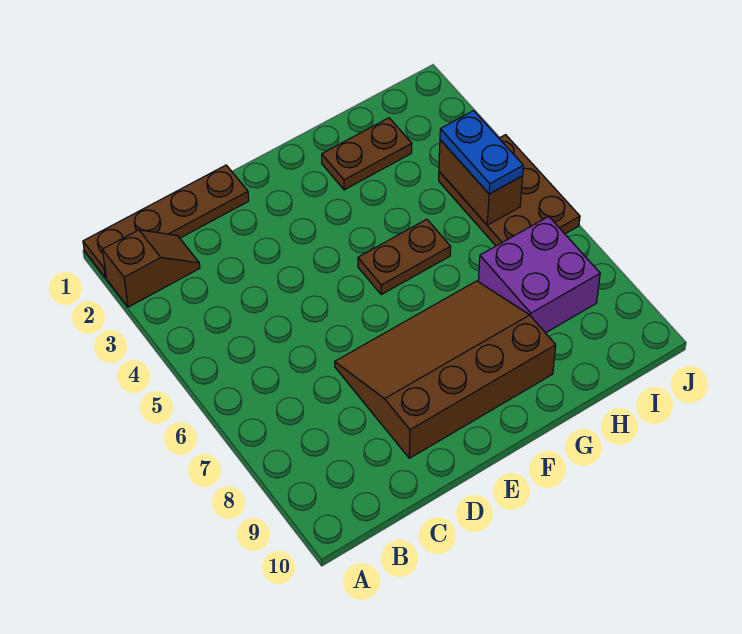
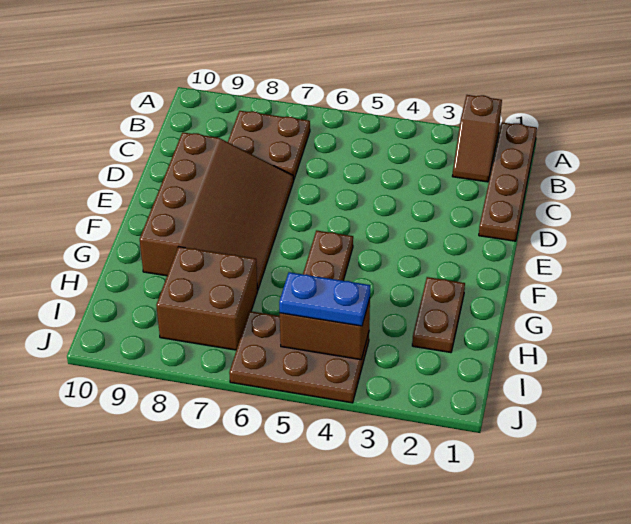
none -> brown 2x2 plate [228,111,310,179]
purple 2x2 brick [478,216,600,333] -> brown 2x2 brick [156,247,258,350]

